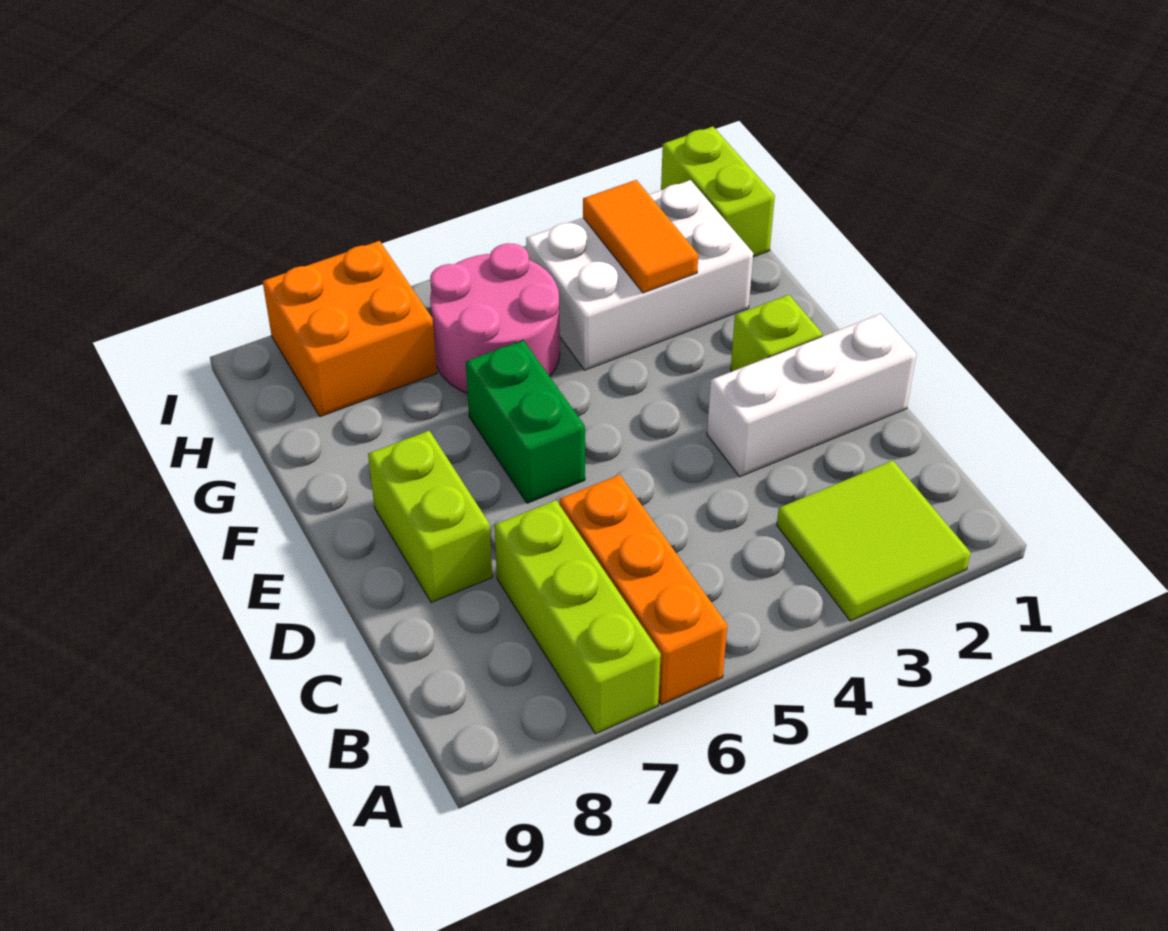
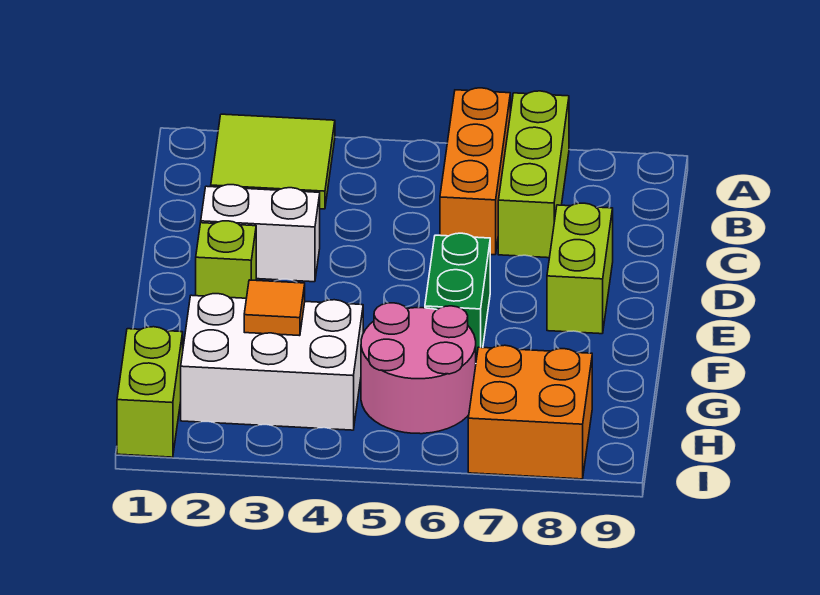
white 1x3 brick [707,314,916,477] -> white 1x2 brick [201,185,320,282]
orange 1x2 tile [583,180,698,293] -> orange 1x1 tile [244,280,305,336]

